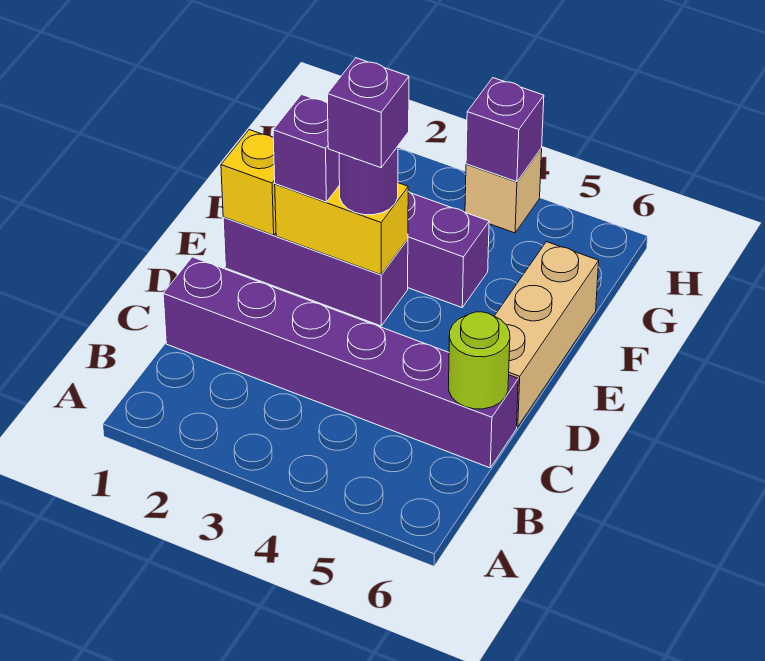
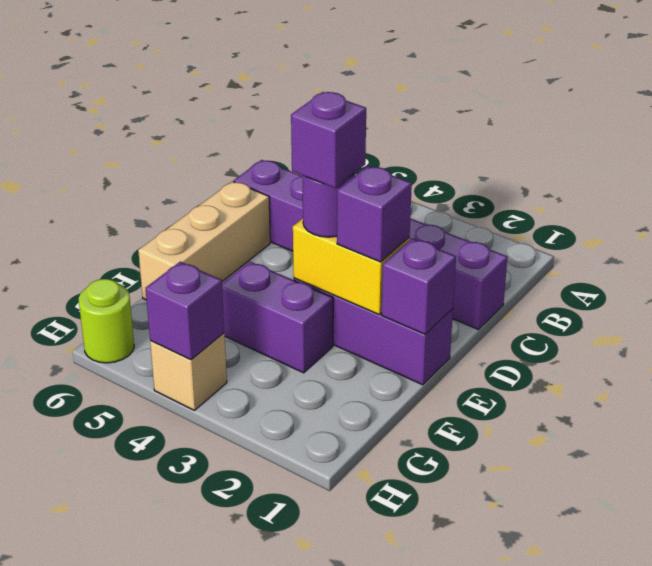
lime 1x1 round brick [449,312,510,409] -> lime 1x1 round brick moved to [79,279,134,363]
yellow 1x1 brick [221,130,276,235] -> purple 1x1 brick [381,239,456,334]

